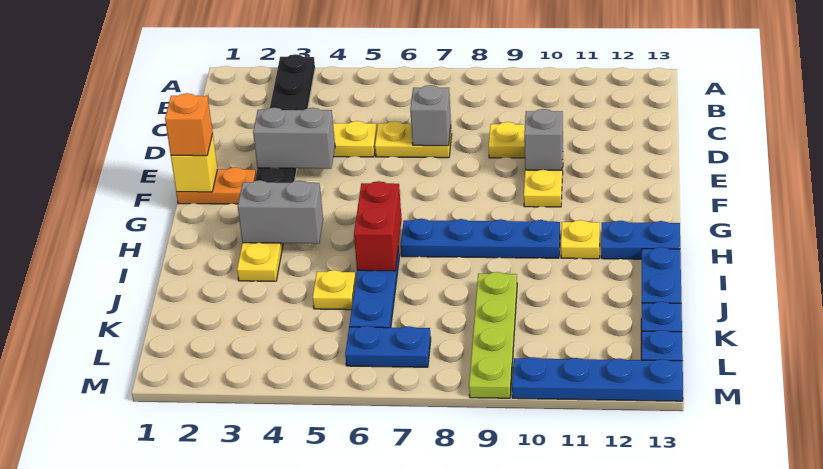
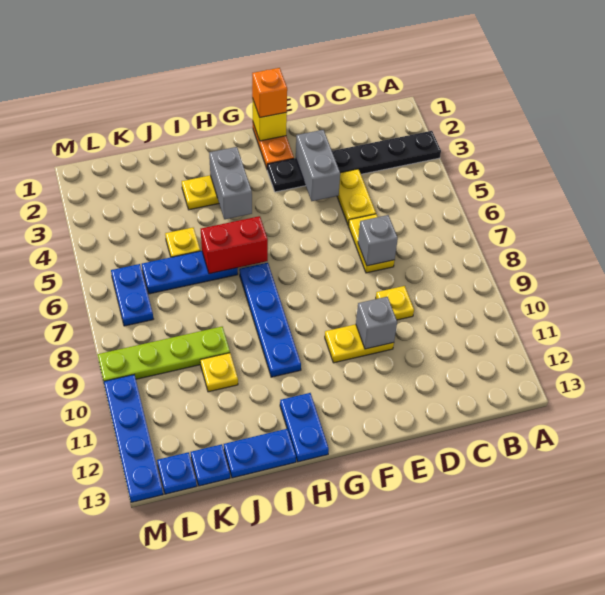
yellow 1x1 plate [561,220,600,259] -> yellow 1x1 plate moved to [200,353,238,392]

